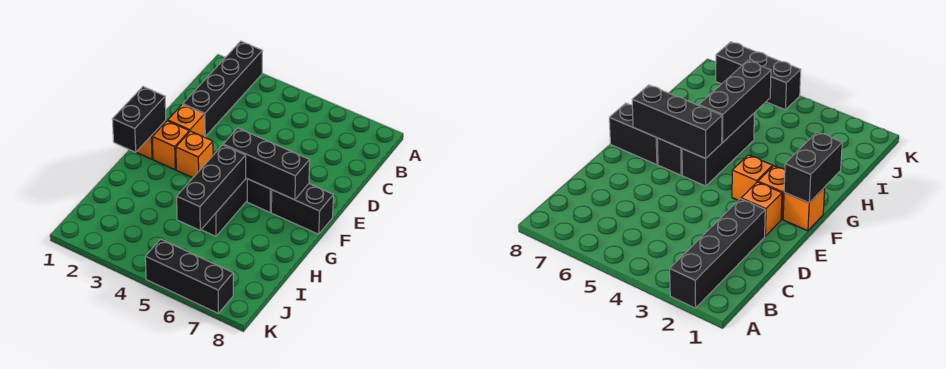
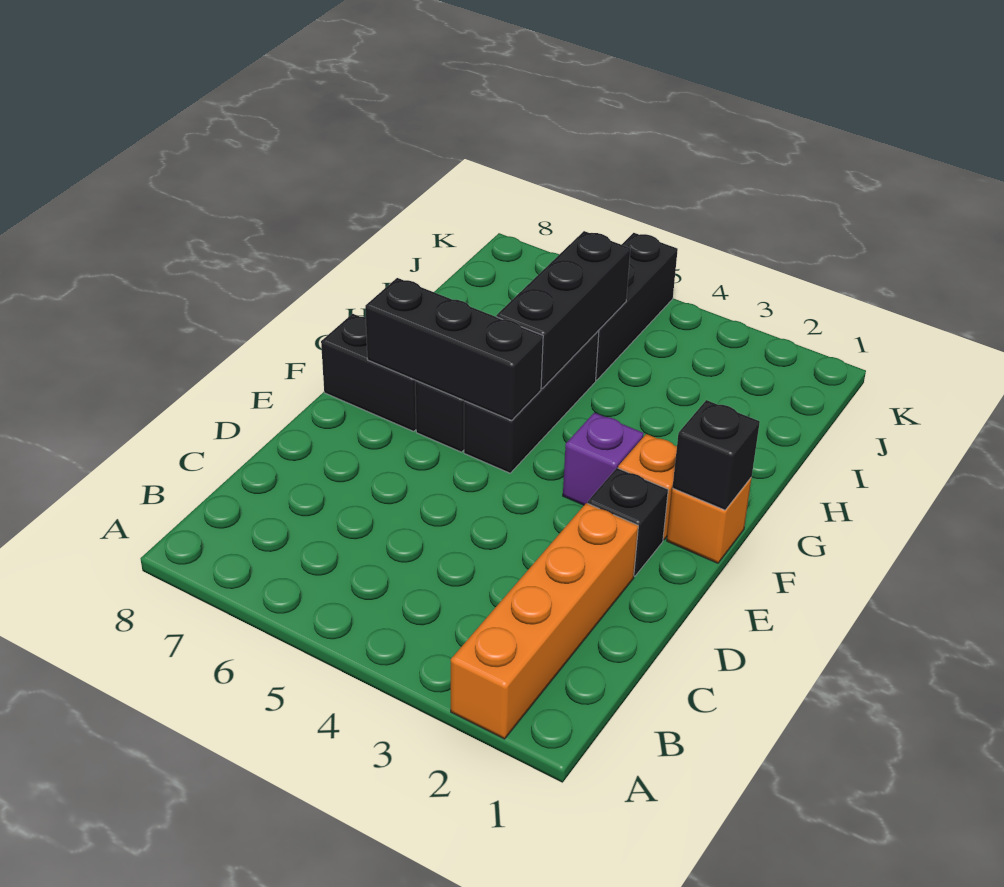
black 1x4 brick [183,41,262,136] -> orange 1x4 brick [451,503,638,739]
orange 1x1 brick [168,104,205,137] -> black 1x1 brick [588,468,668,576]
black 1x2 brick [112,87,166,152] -> black 1x1 brick [673,400,760,510]
orange 1x1 brick [176,131,213,178] -> purple 1x1 brick [563,413,644,505]
black 1x3 brick [145,239,233,313] -> black 1x3 brick turned to [596,233,678,380]

